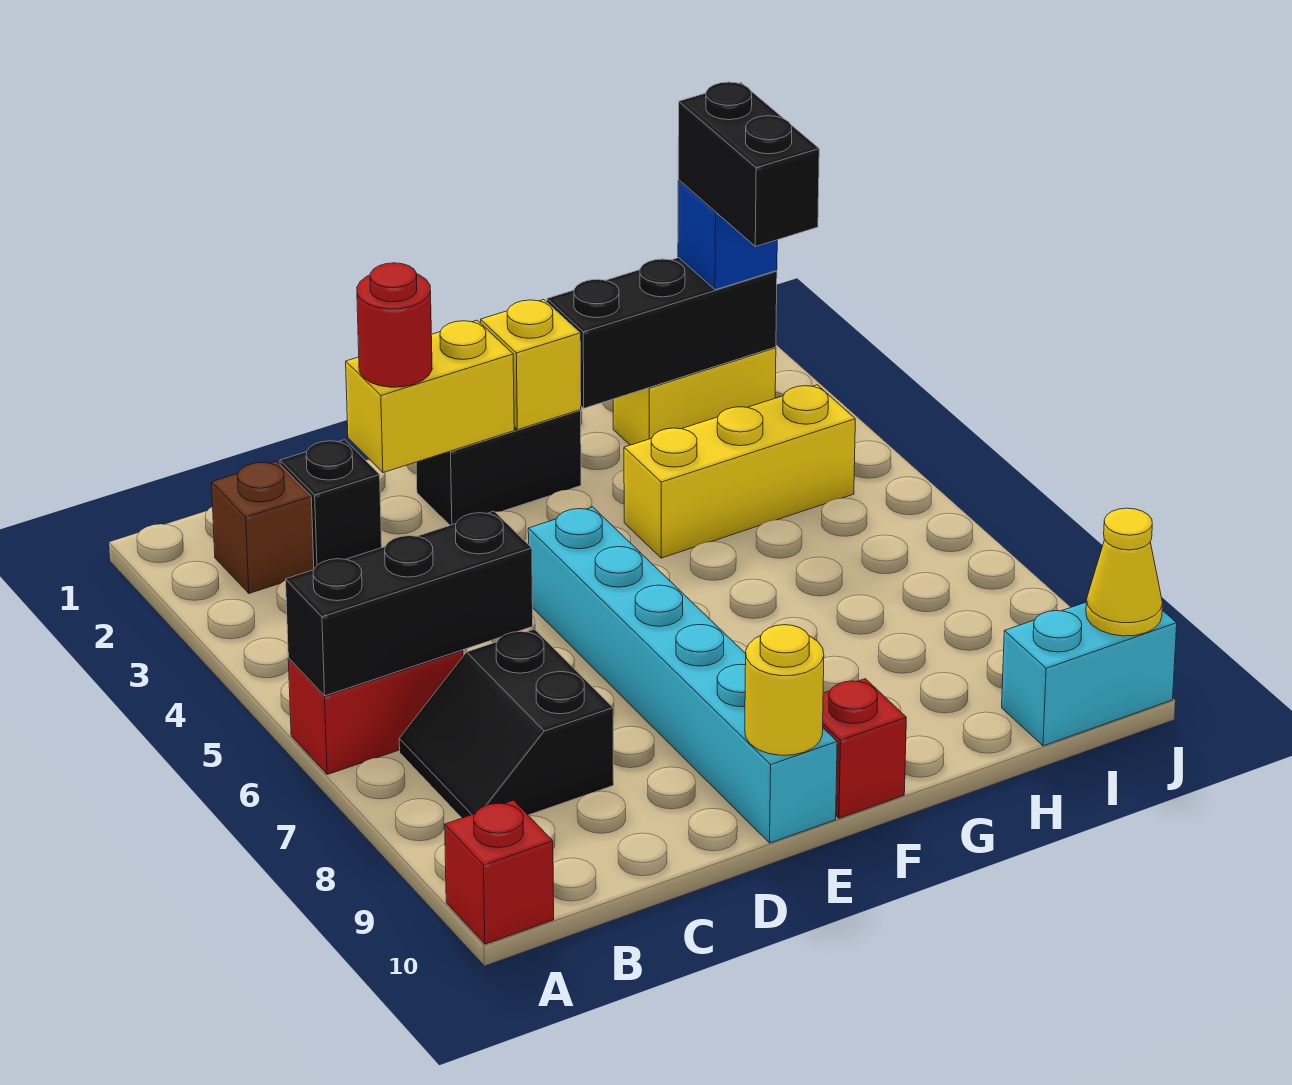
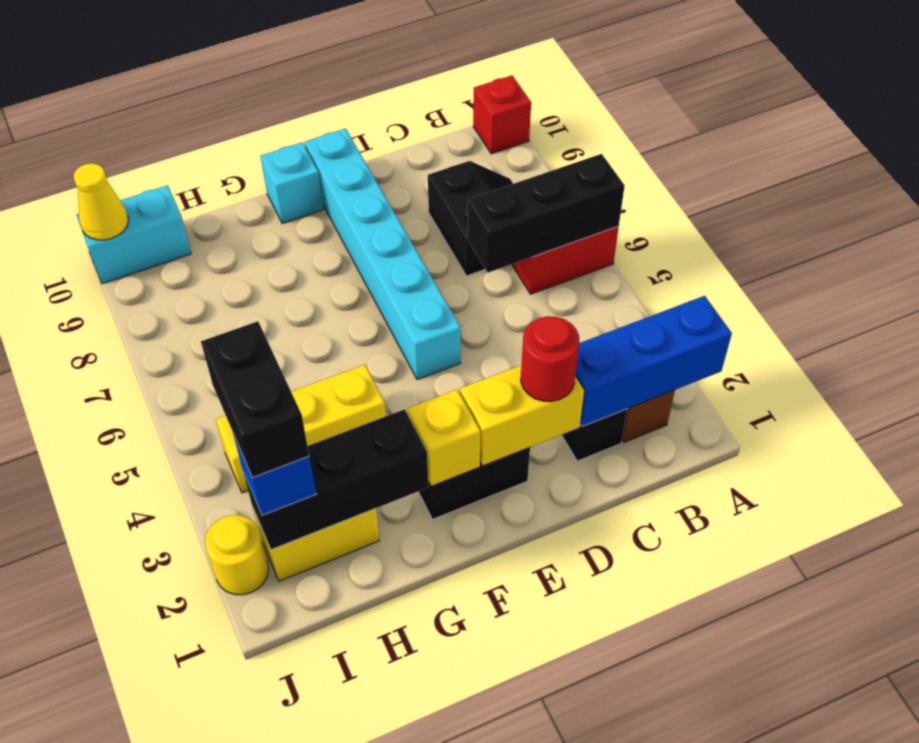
none -> blue 1x3 brick [575,296,732,427]
yellow 1x1 round brick [745,625,824,755] -> yellow 1x1 round brick moved to [205,515,269,595]
red 1x1 brick [823,679,906,818] -> cyan 1x1 brick [261,143,323,224]

